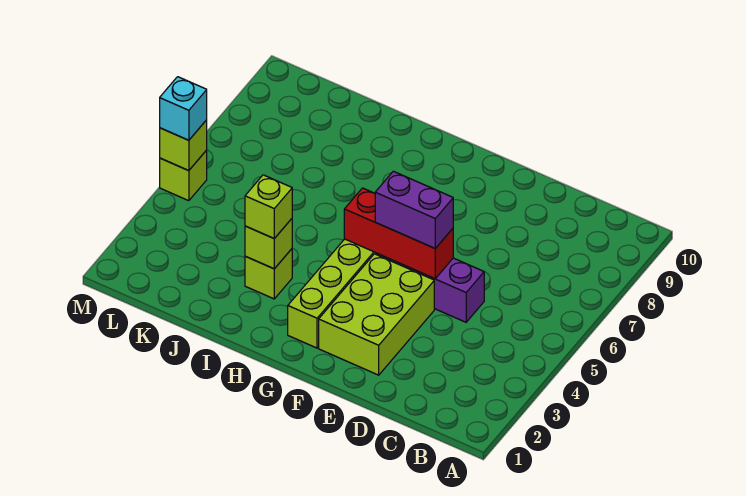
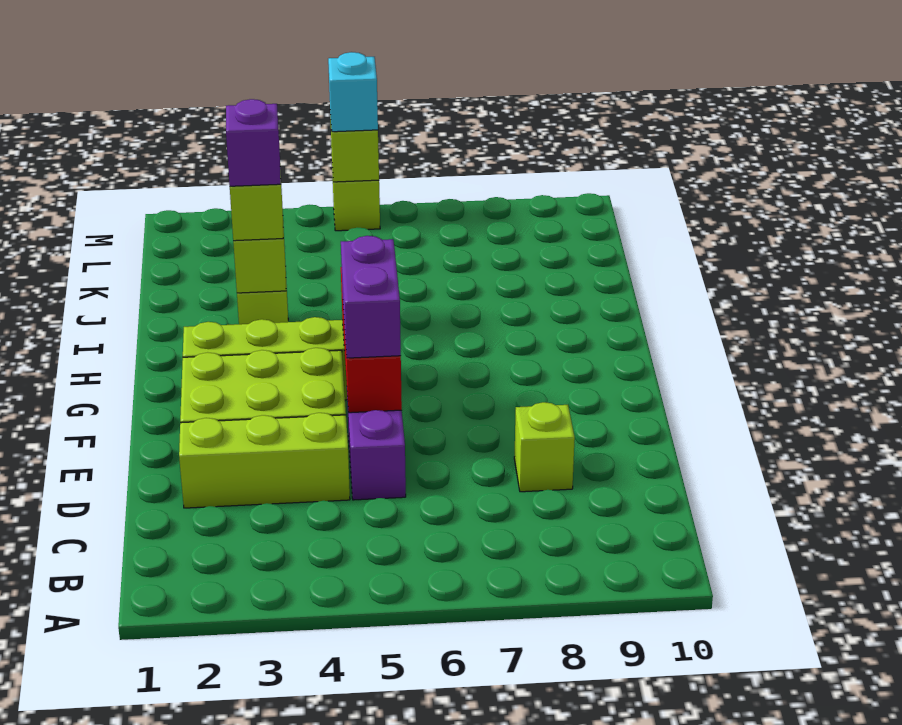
none -> lime 1x3 brick [179,413,350,508]
none -> lime 1x1 brick [514,402,575,492]
none -> purple 1x1 brick [226,99,281,186]

